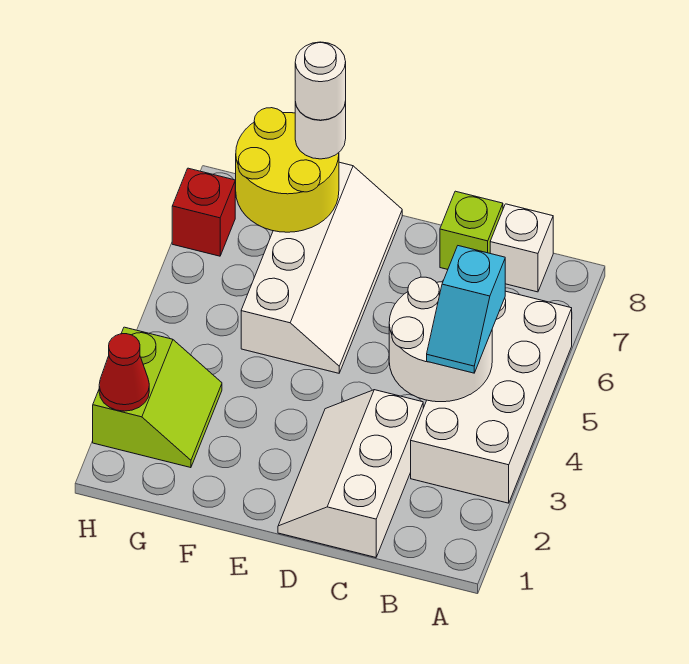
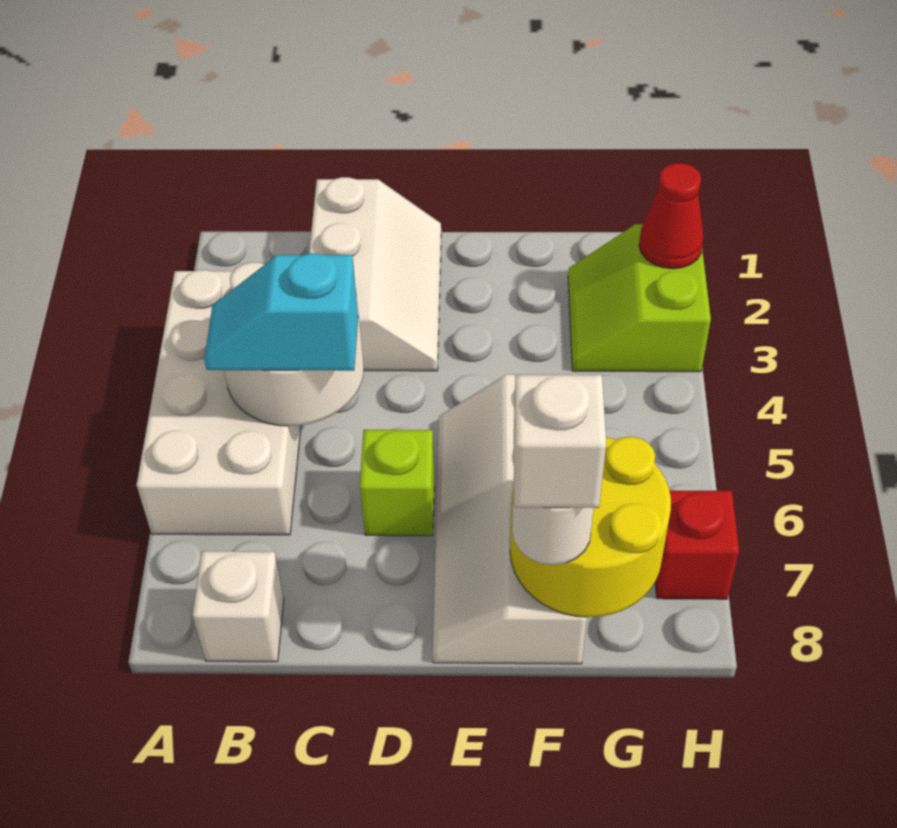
cyan 1x2 slope [427,246,505,373] -> cyan 1x2 slope turned to [204,253,358,371]
lime 1x1 brick [440,191,503,269] -> lime 1x1 brick moved to [360,430,434,536]
white 1x1 round brick [295,42,346,120] -> white 1x1 brick [514,375,606,508]

